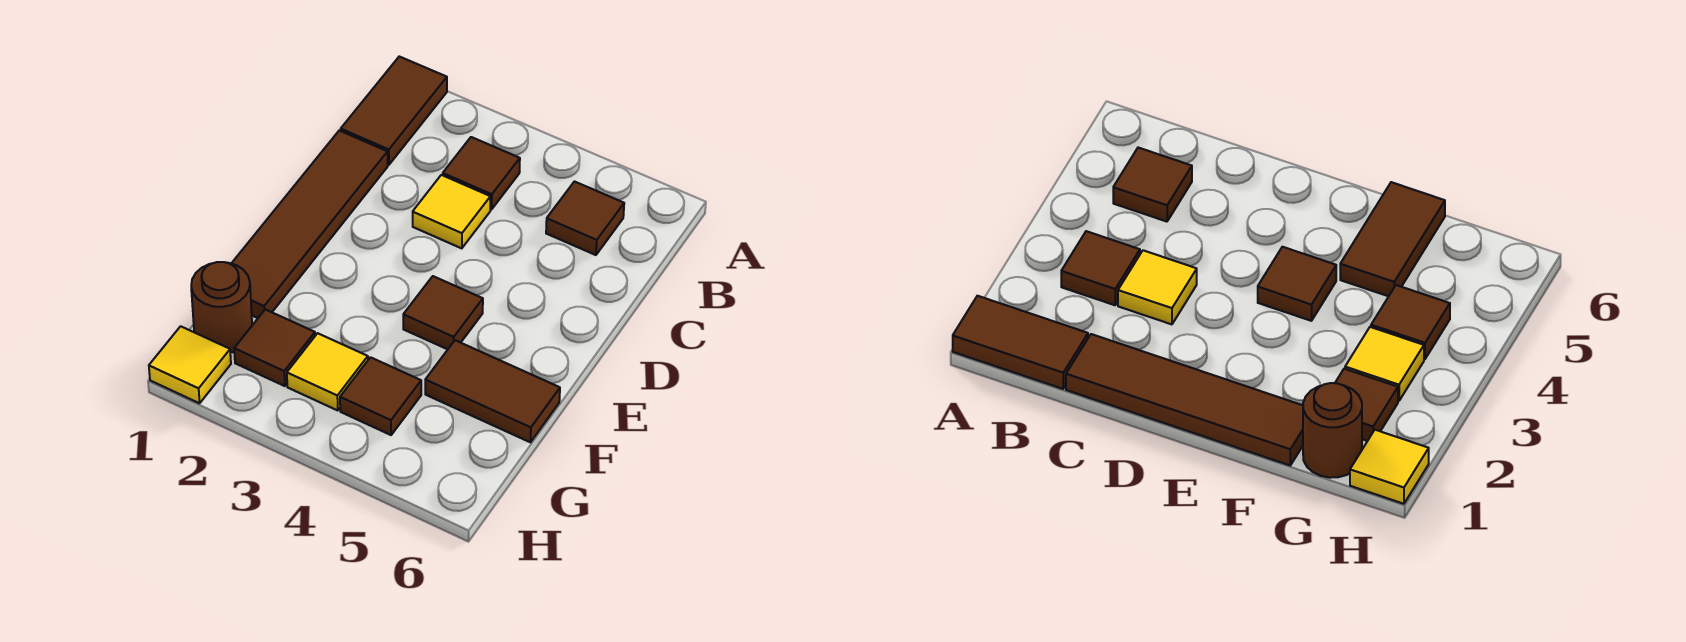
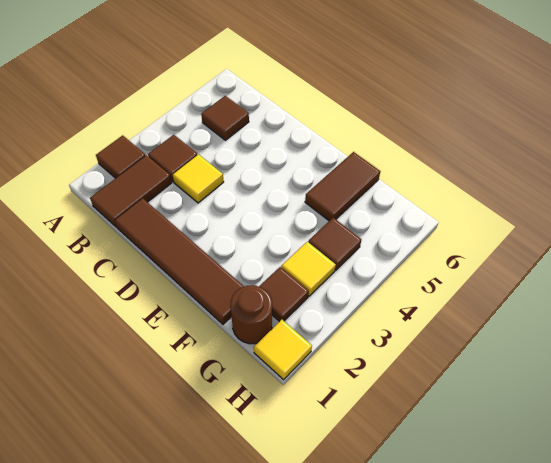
brown 1x2 tile [341,57,447,165] -> brown 1x2 tile turned to [90,155,172,227]
brown 1x1 tile [403,276,483,349] -> brown 1x1 tile moved to [96,135,146,178]

